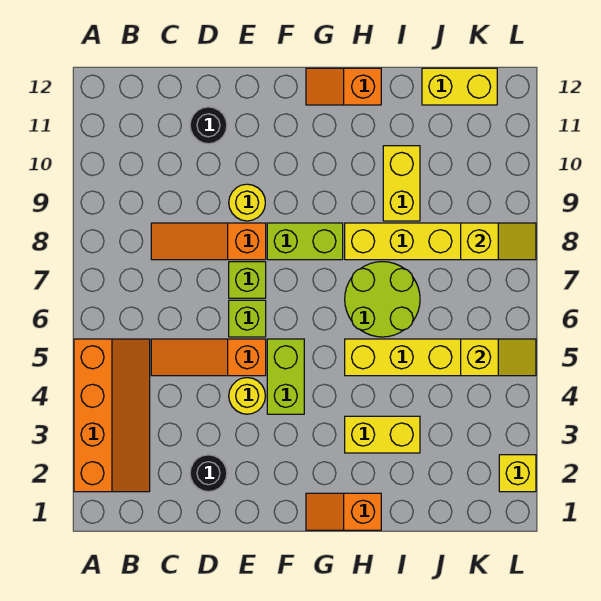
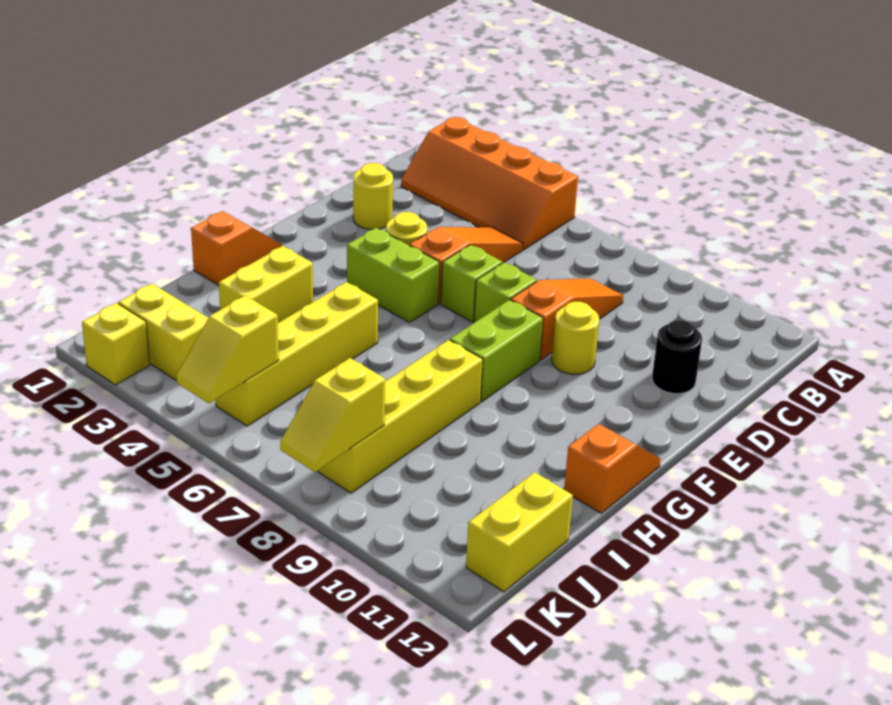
black 1x1 round brick [190,455,227,492] -> yellow 1x1 round brick [353,163,393,229]
lime 2x2 round brick [345,262,420,337] -> none
yellow 1x2 brick [383,146,420,221] -> yellow 1x2 brick moved to [118,284,208,381]

